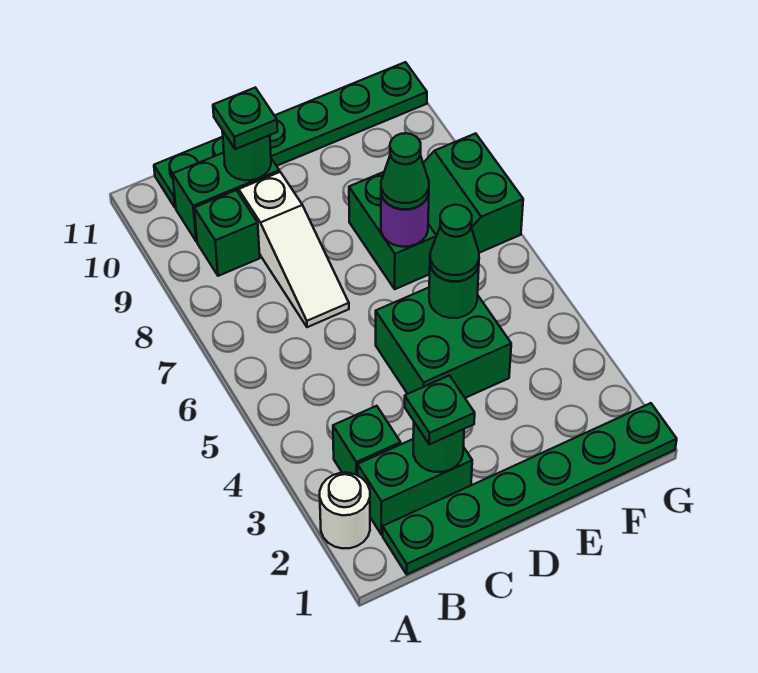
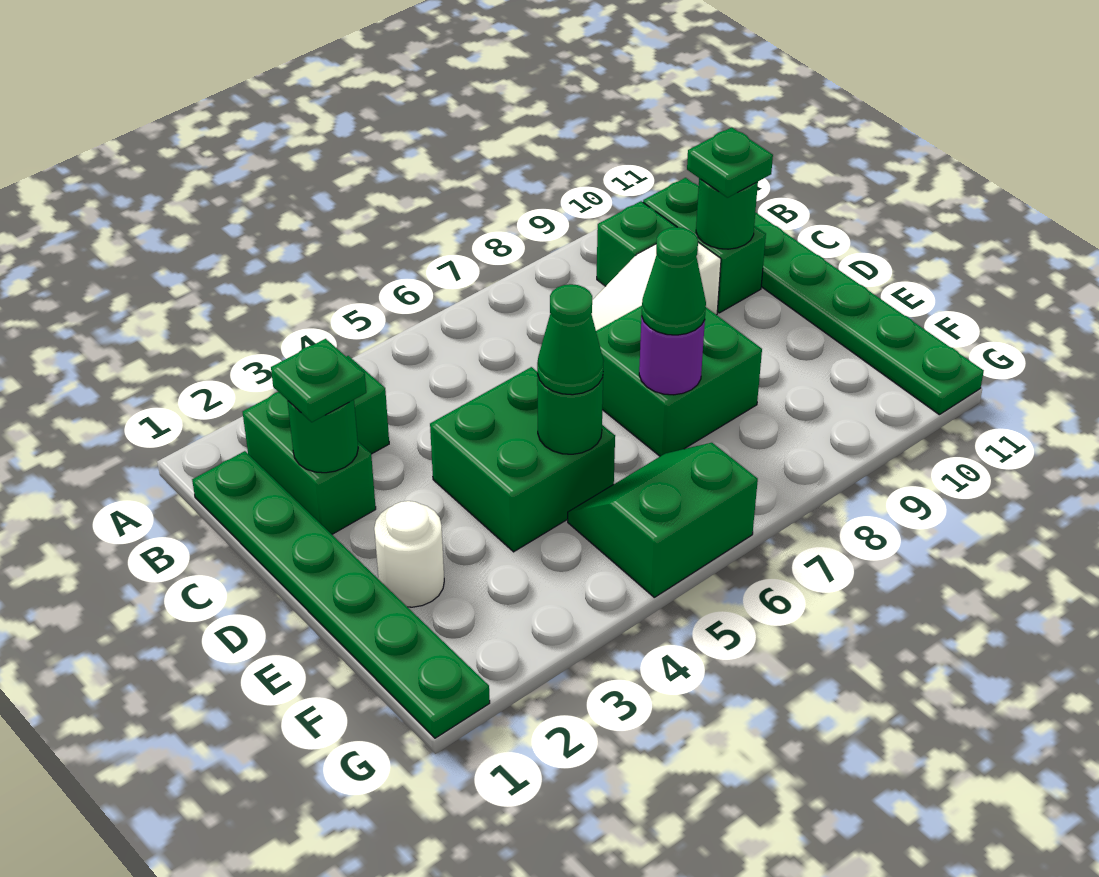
white 1x1 round brick [320,473,370,548] -> white 1x1 round brick moved to [374,501,444,607]
green 1x2 brick [349,172,436,289] -> green 2x2 brick [596,306,762,456]
green 2x2 slope [423,133,523,253] -> green 2x2 slope moved to [568,443,758,597]

